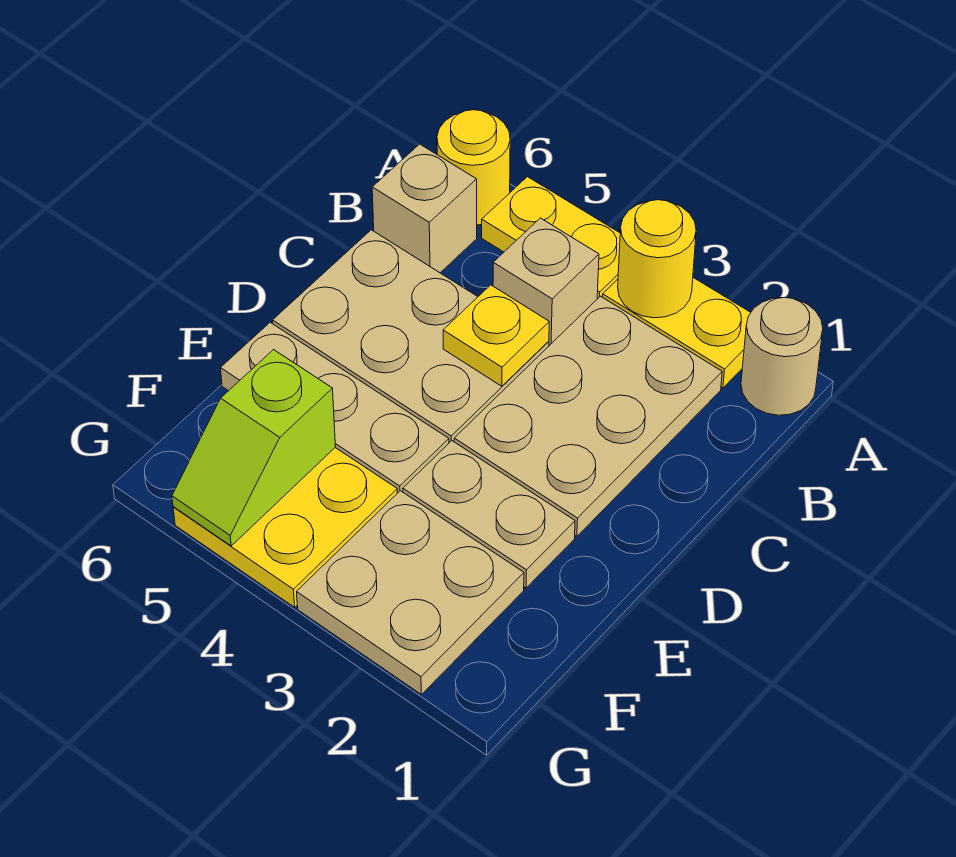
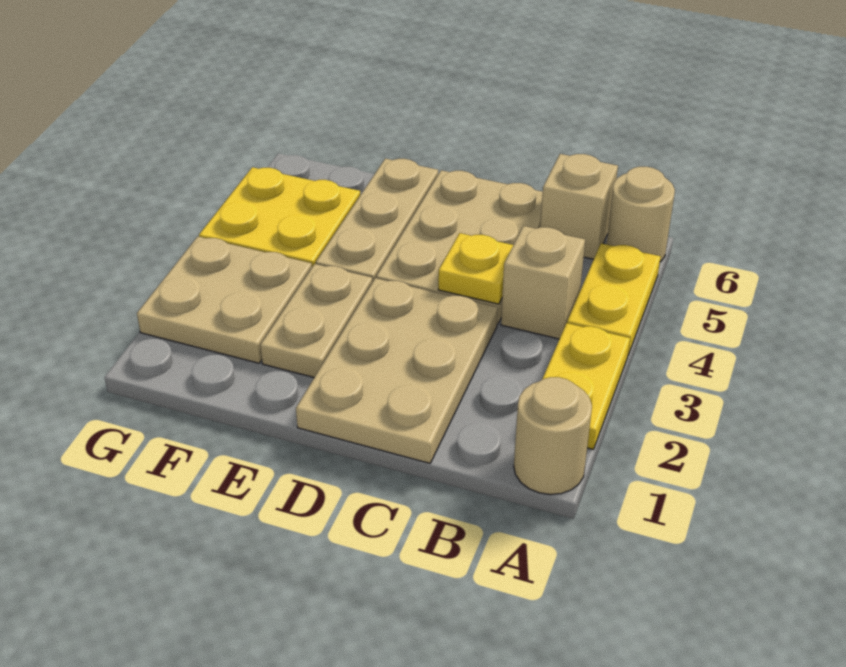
yellow 1x1 round brick [618,200,696,318] -> none
yellow 1x1 round brick [437,110,510,225] -> tan 1x1 round brick [607,167,675,262]
tan 2x3 plate [454,296,722,536] -> tan 2x3 plate turned to [296,278,498,463]
lime 1x2 slope [172,350,335,546] -> none

